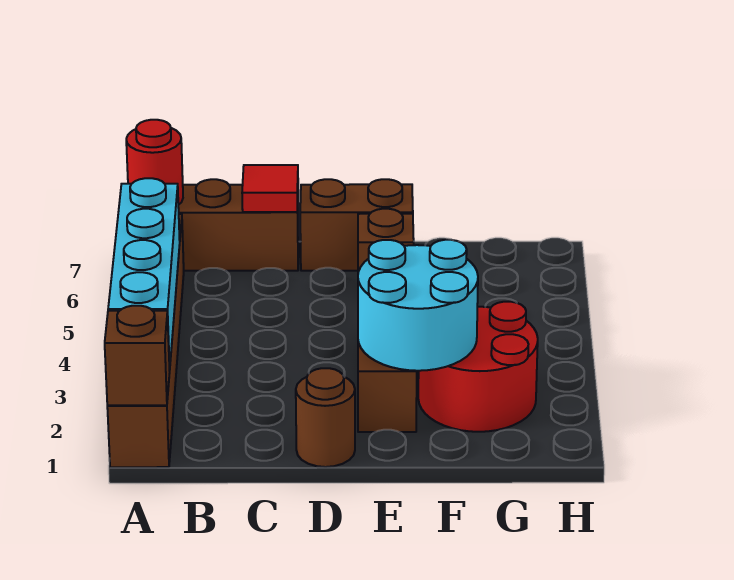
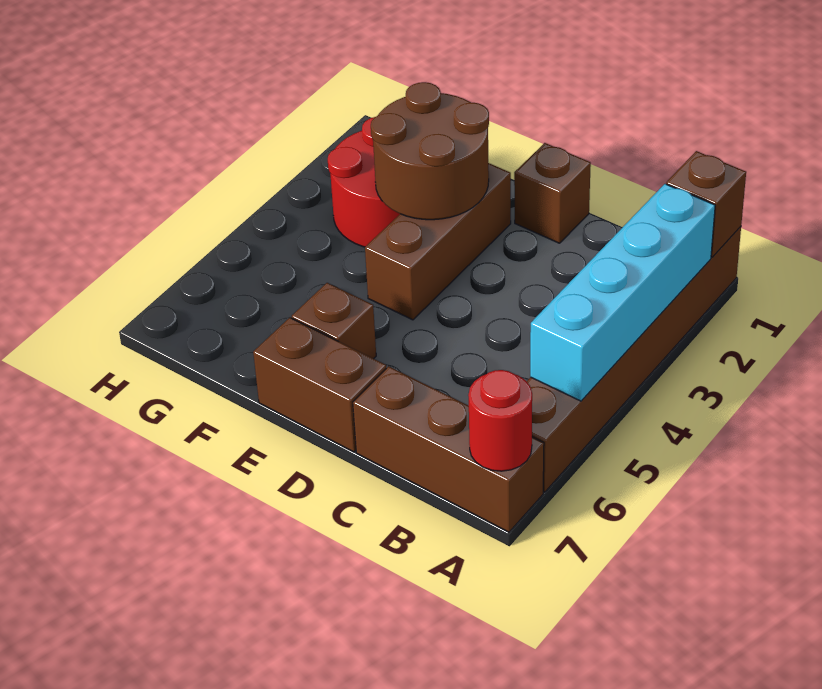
red 1x1 tile [242,165,298,212] -> none
brown 1x1 round brick [296,368,355,467] -> brown 1x1 brick [514,143,591,243]
cyan 2x2 round brick [358,240,478,371] -> brown 2x2 round brick [371,82,489,220]

